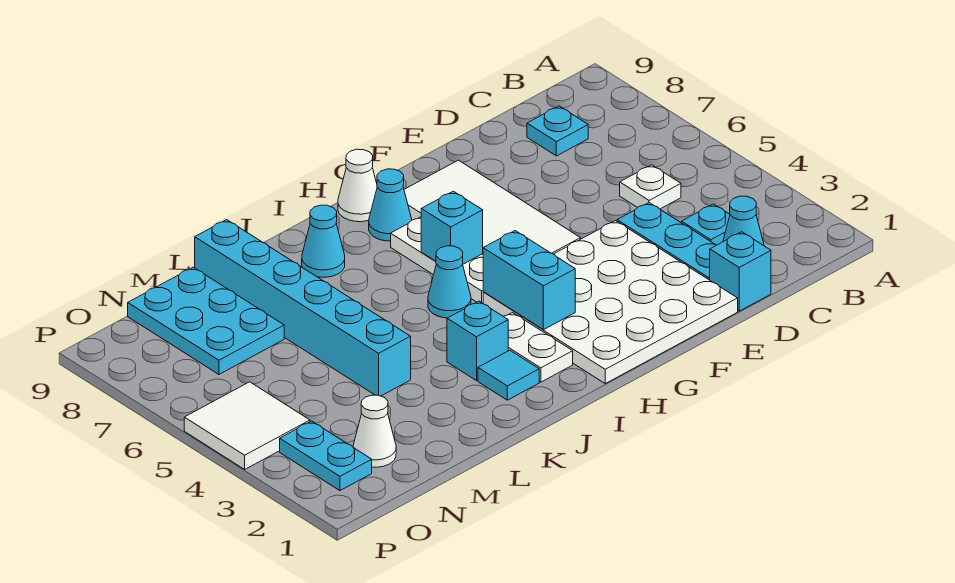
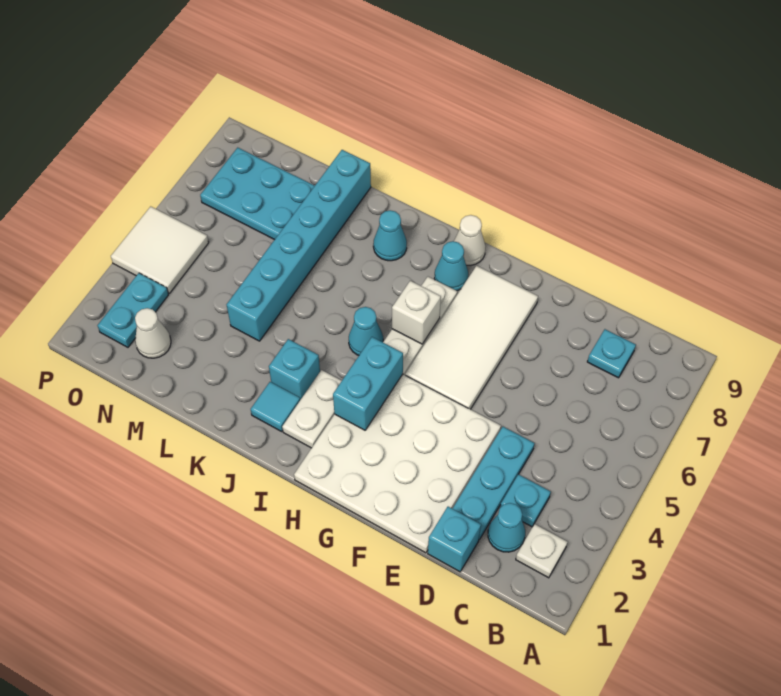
white 1x1 plate [620,165,681,209] -> white 1x1 plate moved to [516,524,567,578]
cyan 1x1 brick [421,191,483,264] -> white 1x1 brick [392,281,441,344]
cyan 2x3 plate [128,267,284,374] -> cyan 2x3 plate turned to [200,148,315,240]

